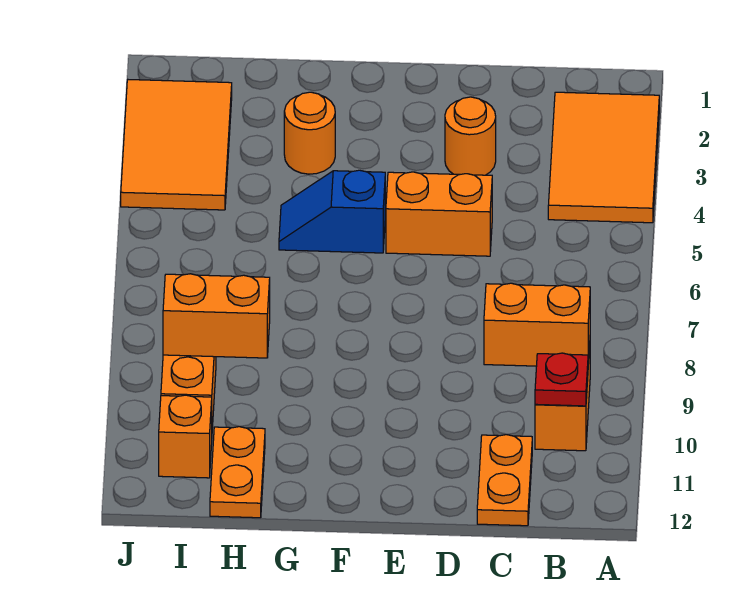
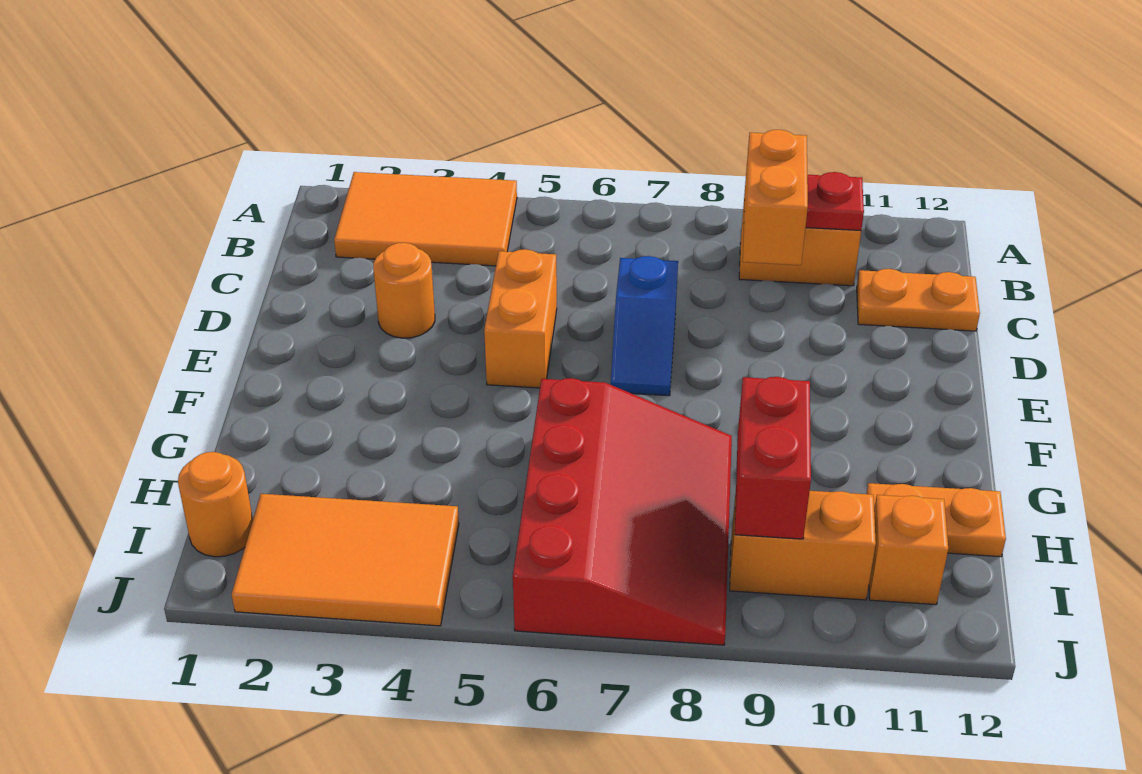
blue 1x2 slope [279,170,385,253] -> blue 1x2 slope moved to [611,256,678,396]
orange 1x1 round brick [284,92,335,174] -> orange 1x1 round brick moved to [178,452,253,557]
none -> red 3x4 slope [513,378,732,645]
orange 1x2 brick [163,274,270,358] -> red 1x2 brick [735,377,811,539]

